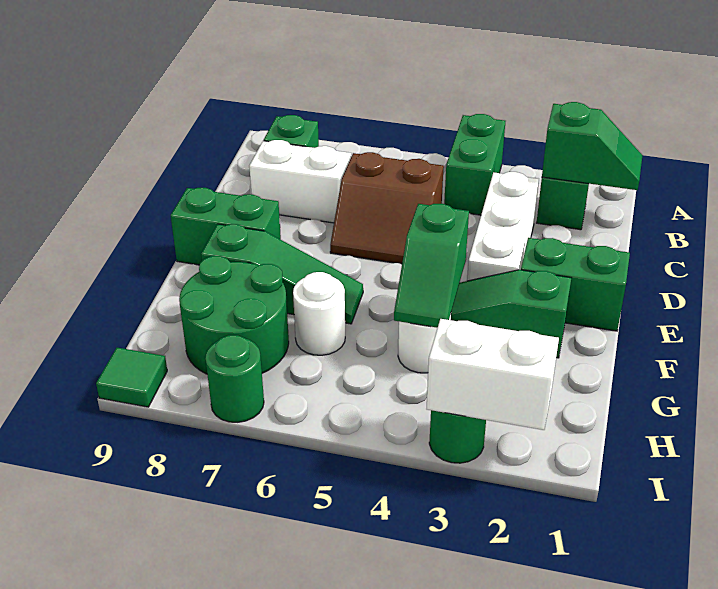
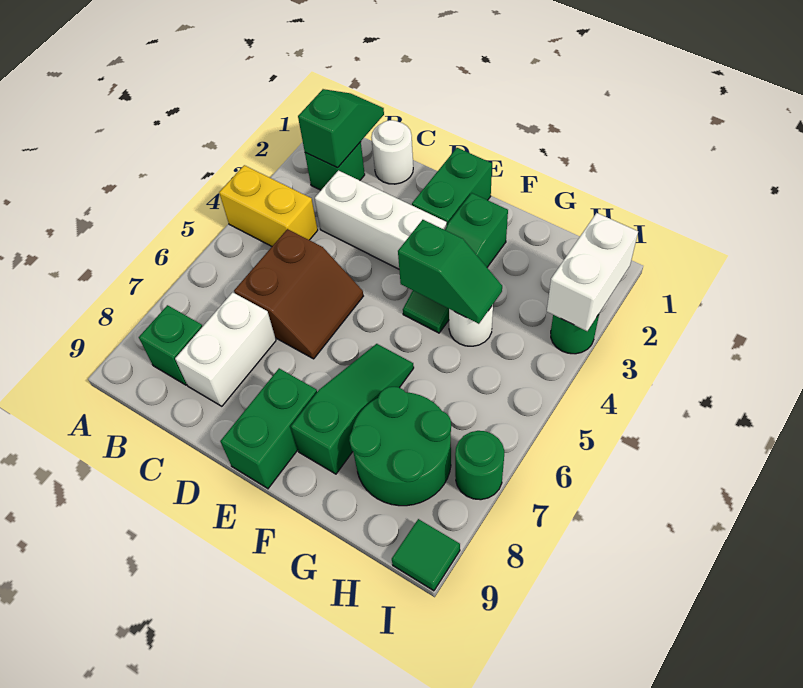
green 1x2 brick [444,114,505,215] -> yellow 1x2 brick [219,165,318,246]
white 1x1 round brick [293,272,345,355] -> white 1x1 round brick moved to [371,120,413,184]

